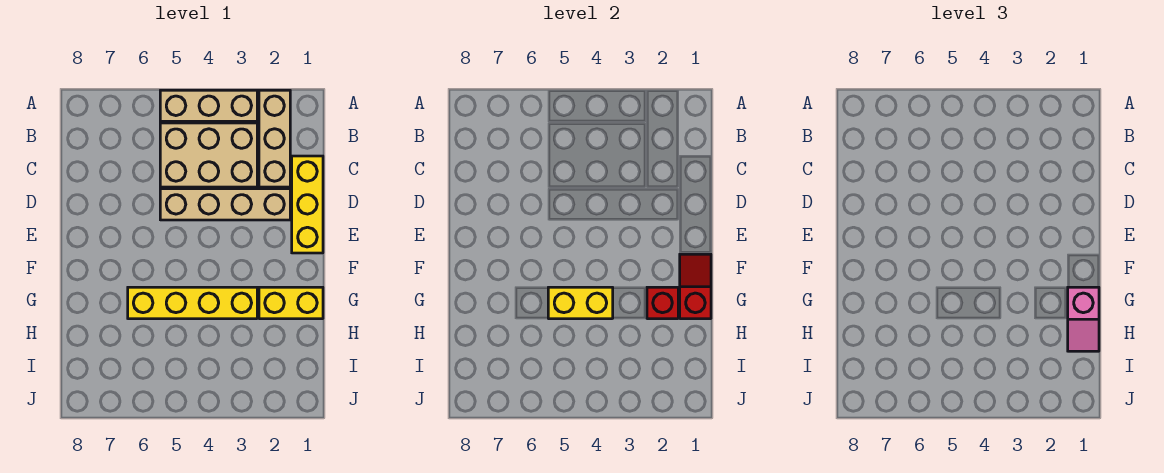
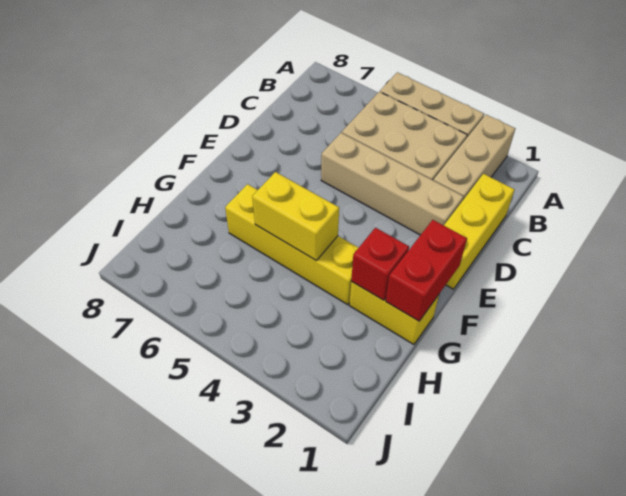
red 1x2 slope [680,254,711,319] -> red 1x2 brick [386,220,467,321]
pink 1x2 slope [1068,287,1099,351] -> none

